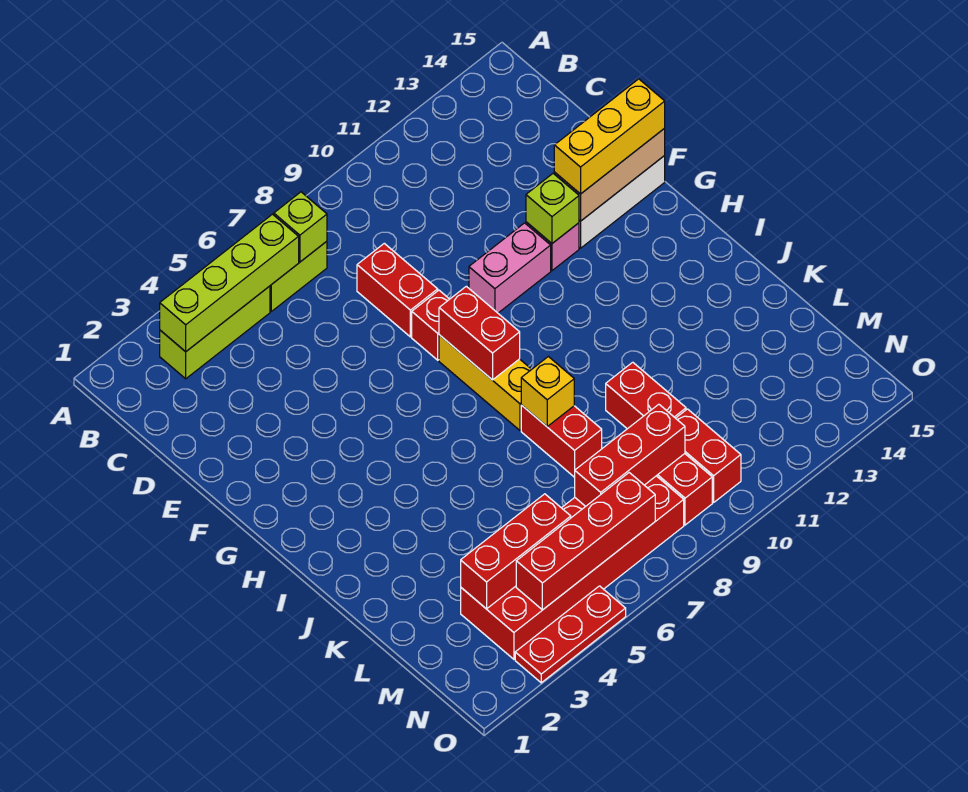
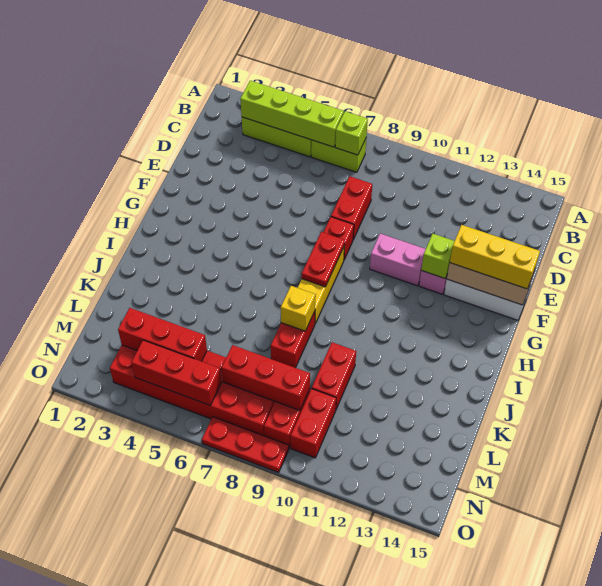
red 1x2 brick [439,286,520,380] -> red 1x2 plate [302,232,345,287]
red 1x4 brick [516,473,655,610] -> red 1x3 brick [131,340,221,405]
red 1x3 plate [515,586,626,683] -> red 1x3 plate moved to [202,417,289,472]

